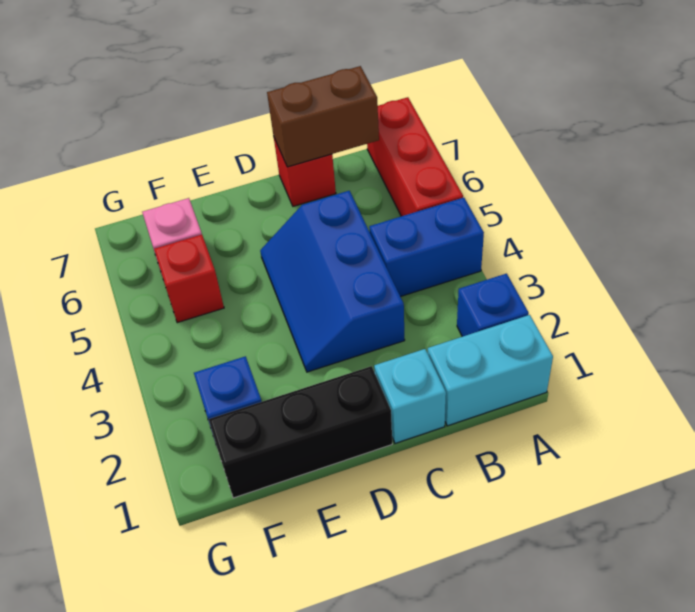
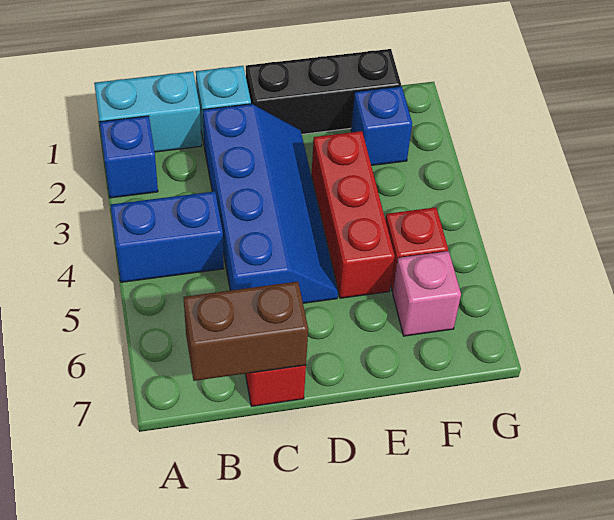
red 1x3 brick [367,97,463,216] -> red 1x3 brick moved to [311,131,395,298]
blue 2x3 slope [260,191,405,372] -> blue 2x4 slope [203,104,338,303]

